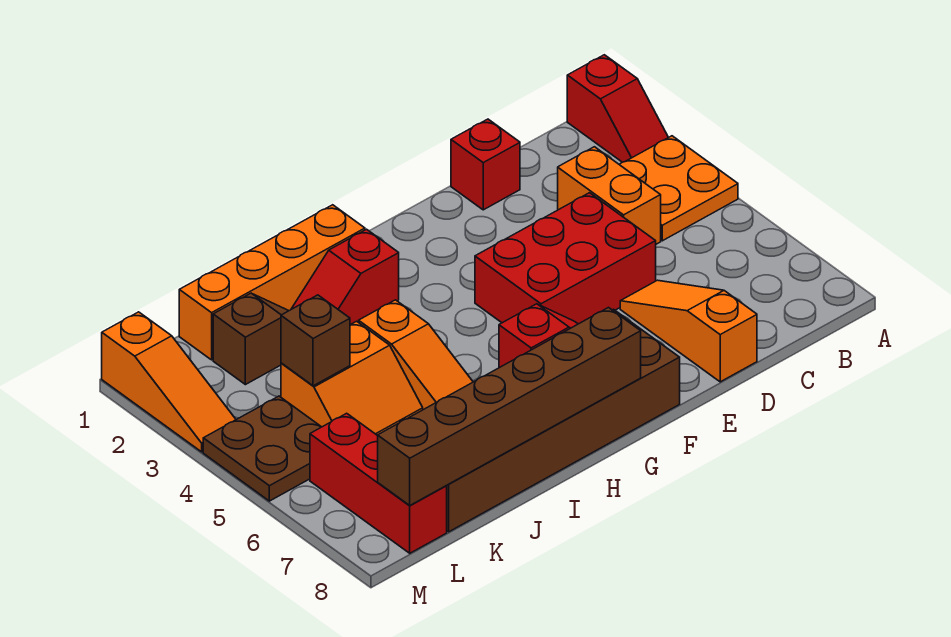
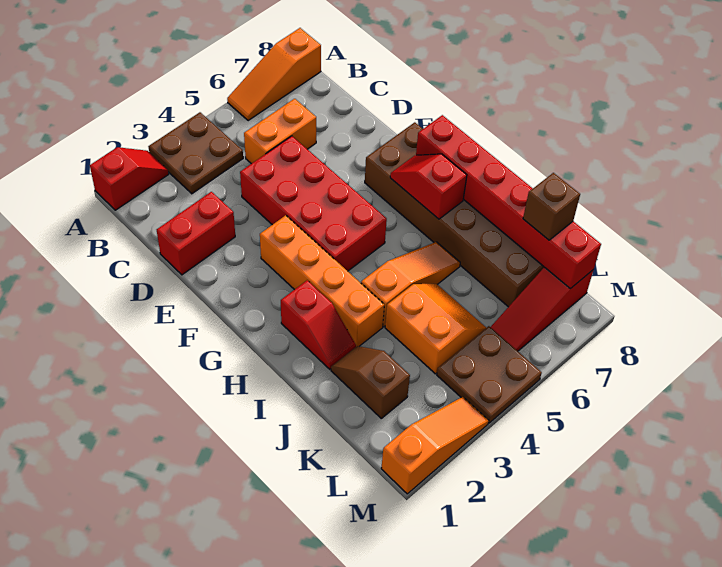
orange 2x2 plate [619,136,738,241] -> brown 2x2 plate [148,112,243,194]
orange 1x2 brick [558,147,661,244] -> orange 1x2 brick moved to [244,99,316,164]
red 1x1 brick [451,119,520,210] -> red 1x2 brick [157,192,235,275]
red 2x3 brick [475,193,656,324] -> red 2x4 brick [240,136,387,271]
orange 1x3 slope [620,280,757,382] -> orange 1x3 slope moved to [227,28,321,121]
brown 1x6 brick [378,308,641,506] -> red 1x6 brick [416,115,601,289]
orange 1x4 brick [179,205,365,360] -> orange 1x4 brick moved to [260,215,384,347]
brown 1x1 brick [281,295,350,386] -> brown 1x1 brick moved to [523,173,580,240]
red 1x3 brick [310,413,447,553] -> red 1x3 slope [491,267,593,351]

